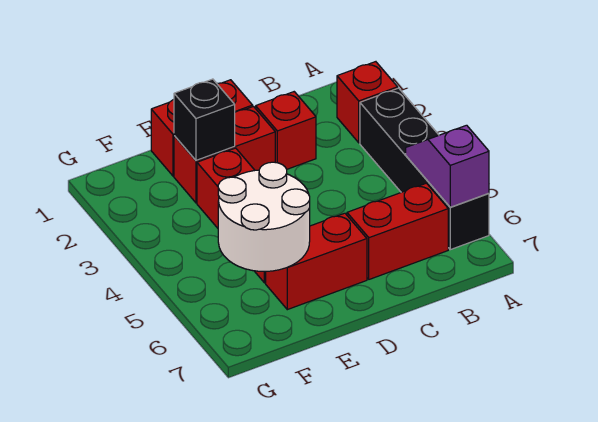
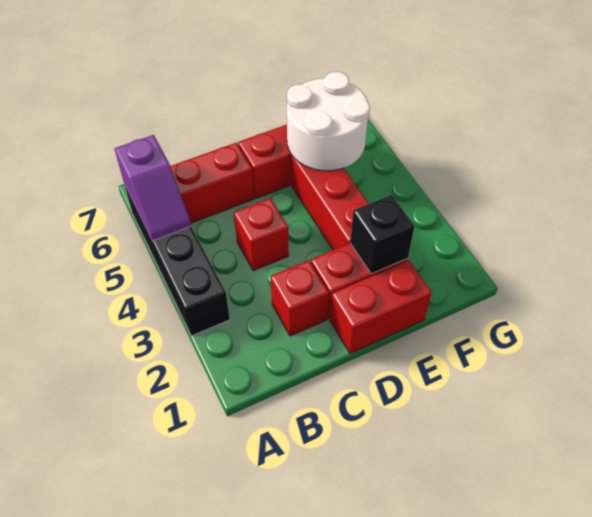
red 1x1 brick [337,62,398,143] -> red 1x1 brick moved to [234,198,289,271]

